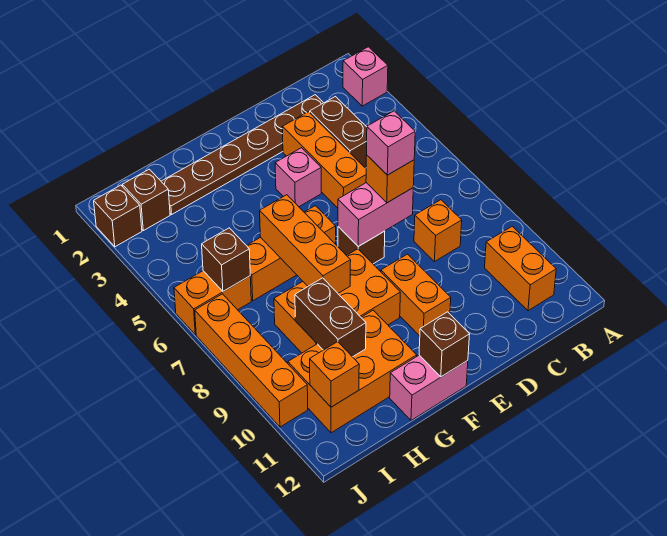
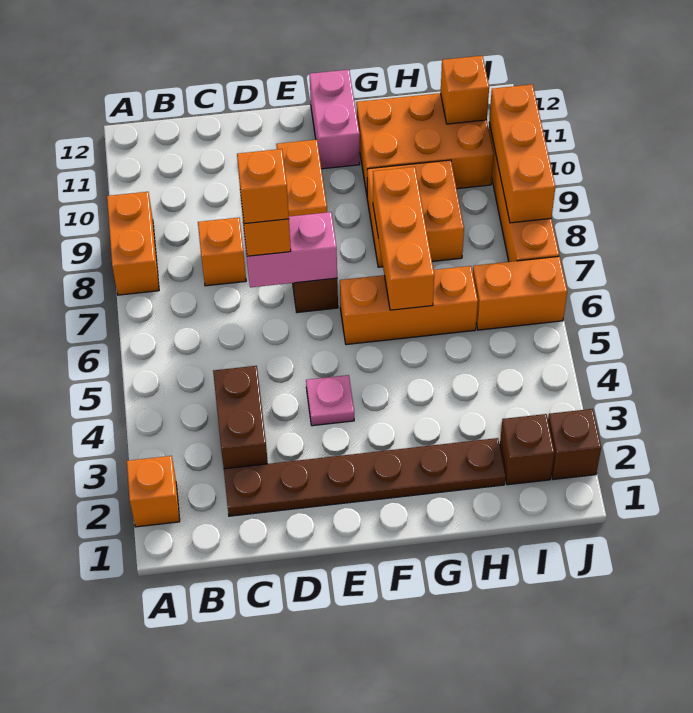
pink 1x1 brick [343,47,388,106] -> orange 1x1 brick [127,456,180,527]
orange 1x2 brick [485,226,556,311] -> orange 1x2 brick moved to [107,192,159,295]
orange 1x3 brick [282,112,366,208] -> orange 1x3 brick moved to [489,84,555,223]
pink 1x1 brick [367,111,415,175] -> orange 1x1 brick [237,149,289,224]
pink 1x1 brick [275,148,321,207] -> pink 1x1 plate [306,375,354,426]
orange 2x3 brick [274,249,400,353] -> orange 2x2 brick [367,160,464,267]
pink 1x2 brick [390,355,468,420] -> pink 1x2 brick turned to [310,70,360,169]
brown 1x1 brick [419,312,470,377] -> none
brown 1x2 brick [295,278,366,357] -> none
brown 1x1 brick [202,228,250,291] -> none

